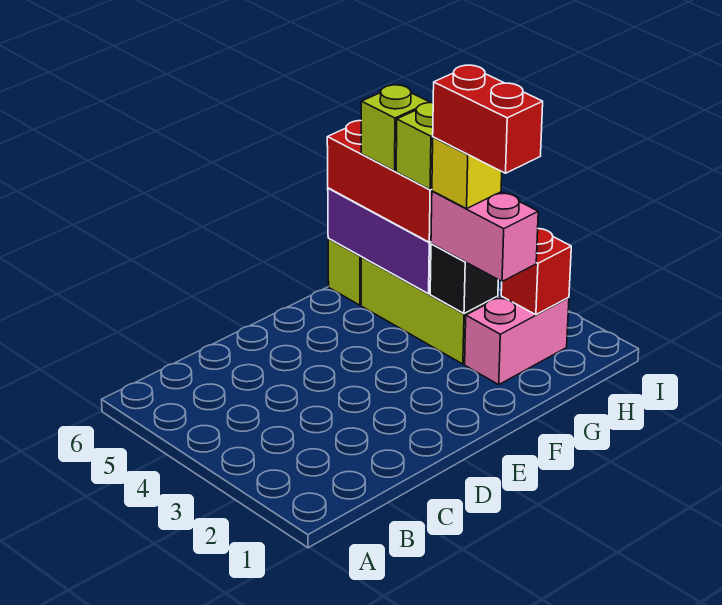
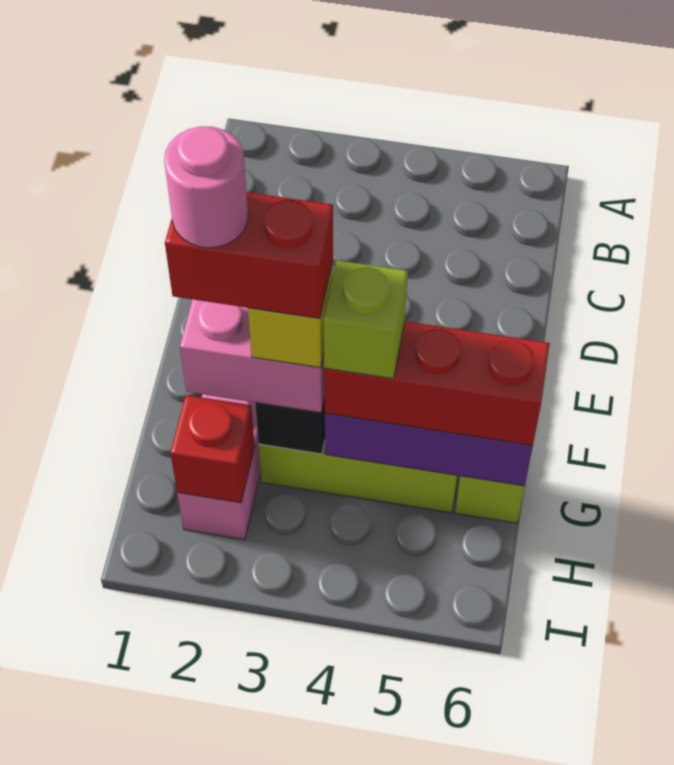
none -> pink 1x1 round brick [164,126,248,248]
lime 1x1 brick [361,85,430,171] -> none

